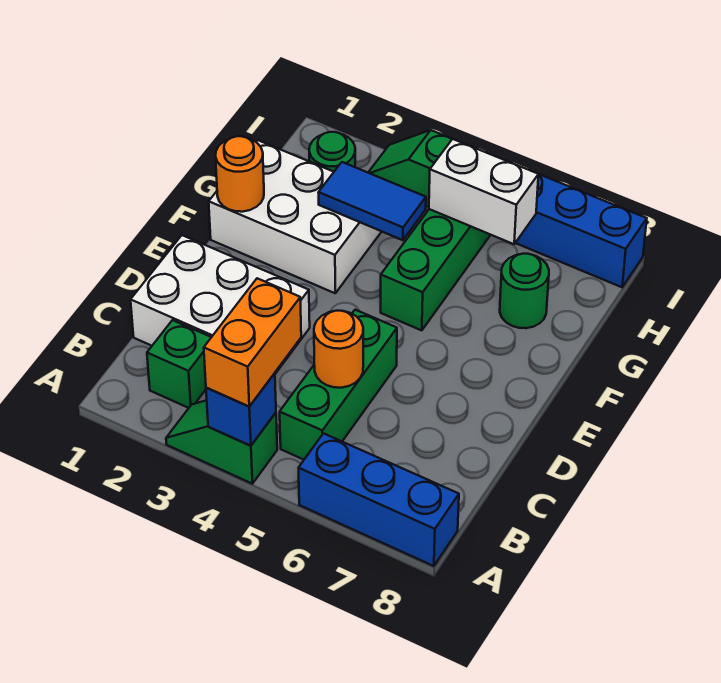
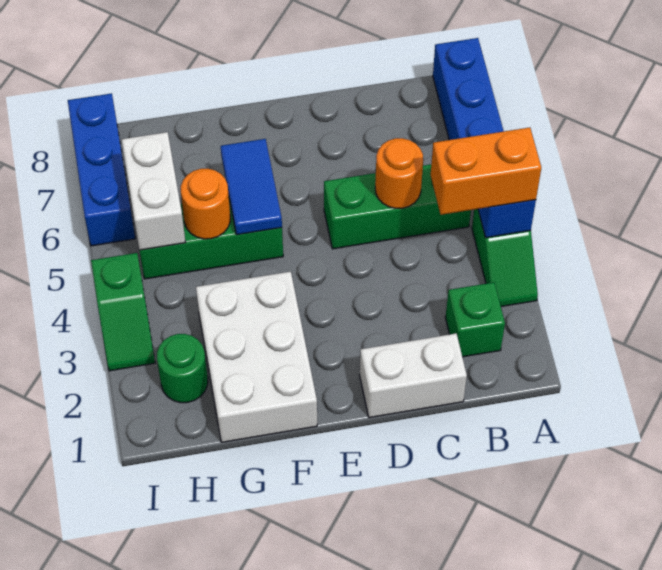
white 2x3 brick [131,235,310,374] -> white 1x2 brick [360,334,467,418]
orange 1x1 round brick [216,136,264,212] -> orange 1x1 round brick moved to [181,169,230,239]
blue 1x2 tile [318,162,426,240] -> blue 1x2 tile moved to [221,139,282,235]
green 1x1 round brick [500,254,549,328] -> none

